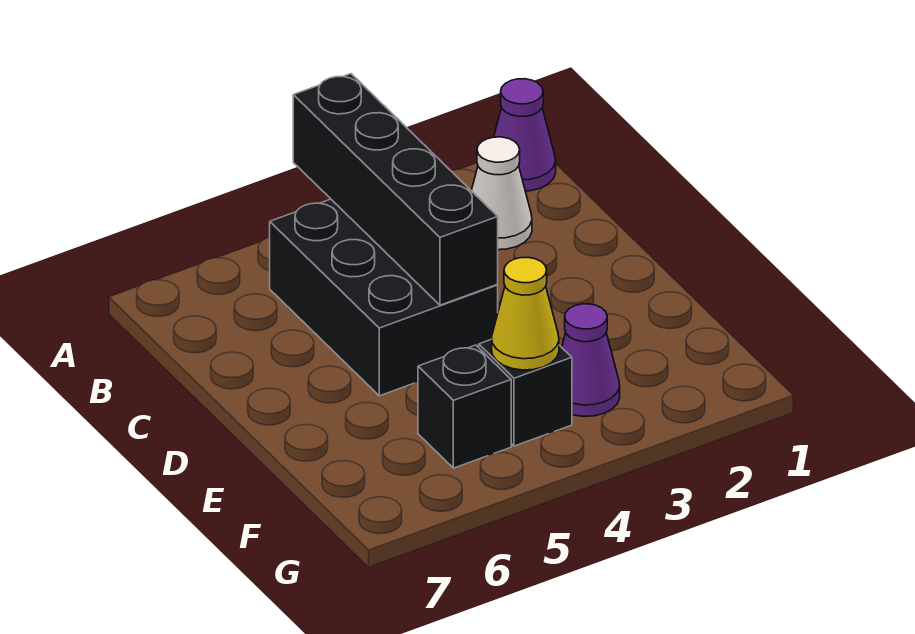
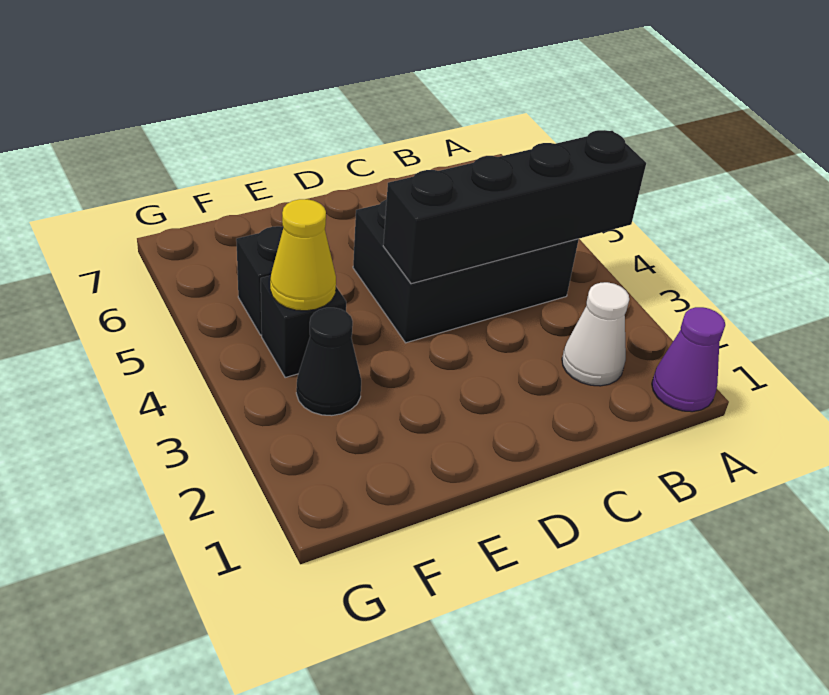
purple 1x1 cone [562,304,620,416] -> black 1x1 cone [296,308,361,416]

